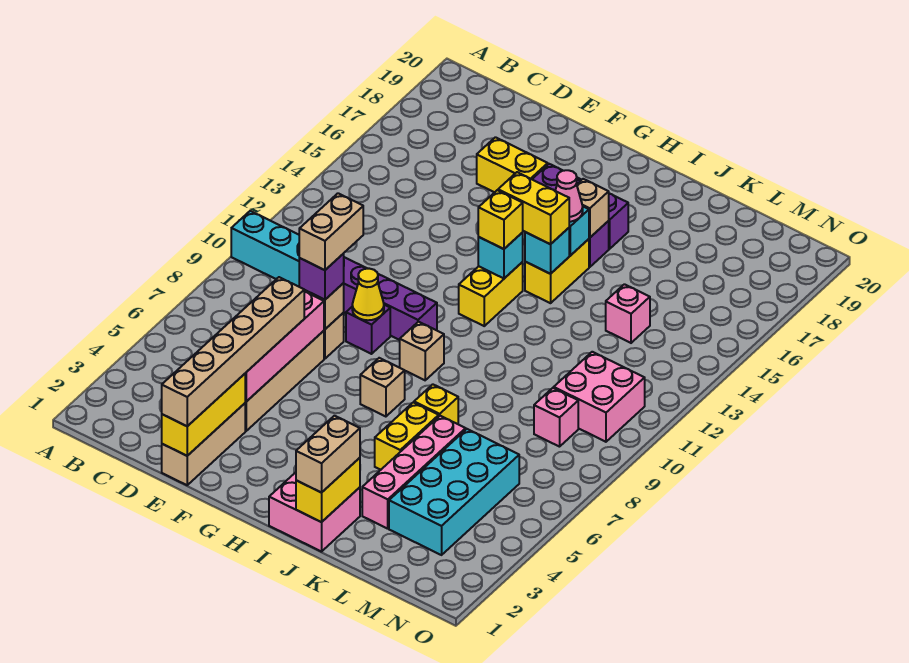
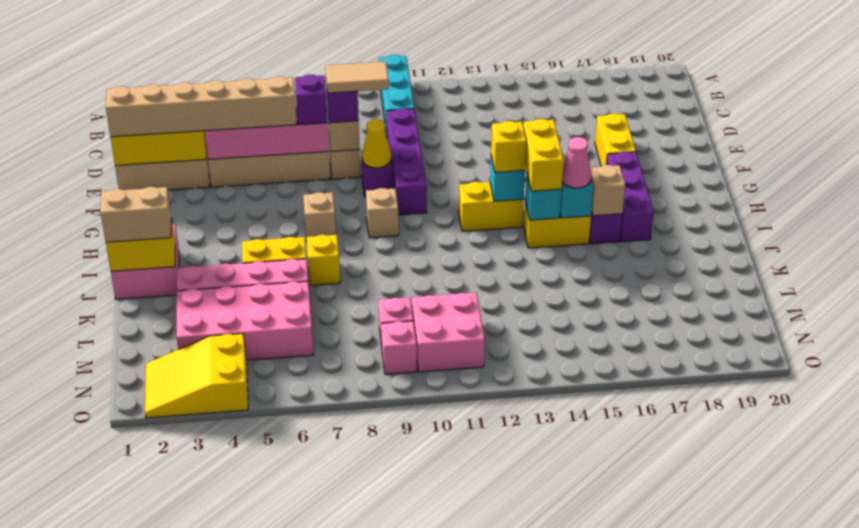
none -> purple 1x1 brick [295,74,328,125]
tan 1x2 brick [299,193,363,270] -> tan 1x2 tile [325,62,389,93]
cyan 2x4 brick [389,429,519,555] -> pink 2x4 brick [177,282,314,360]
pink 1x1 brick [606,284,650,343] -> pink 1x1 brick moved to [381,321,417,374]
none -> yellow 2x3 slope [145,334,248,418]

